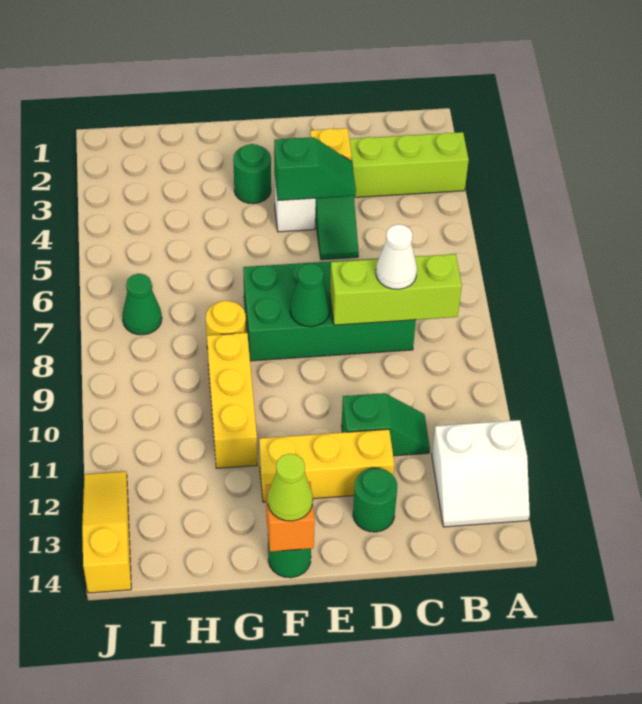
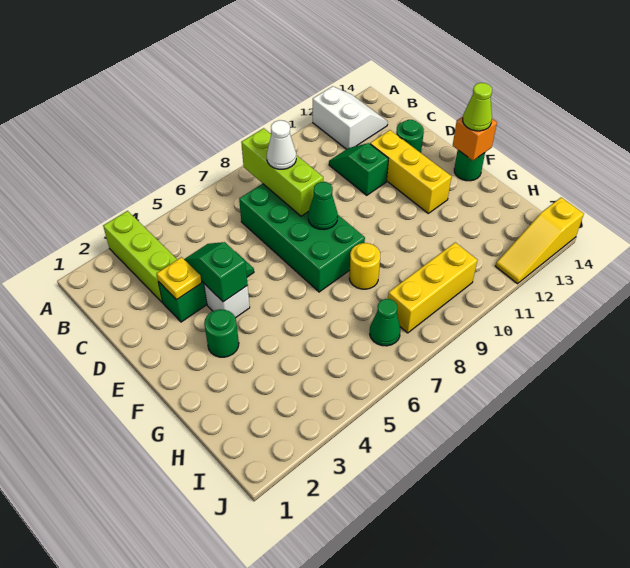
yellow 1x3 brick [207,333,257,468] -> yellow 1x3 brick moved to [388,242,477,333]

